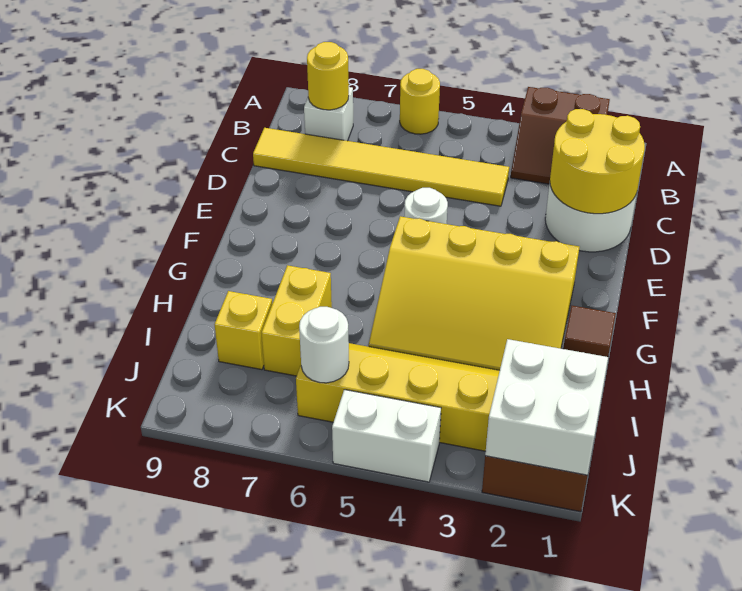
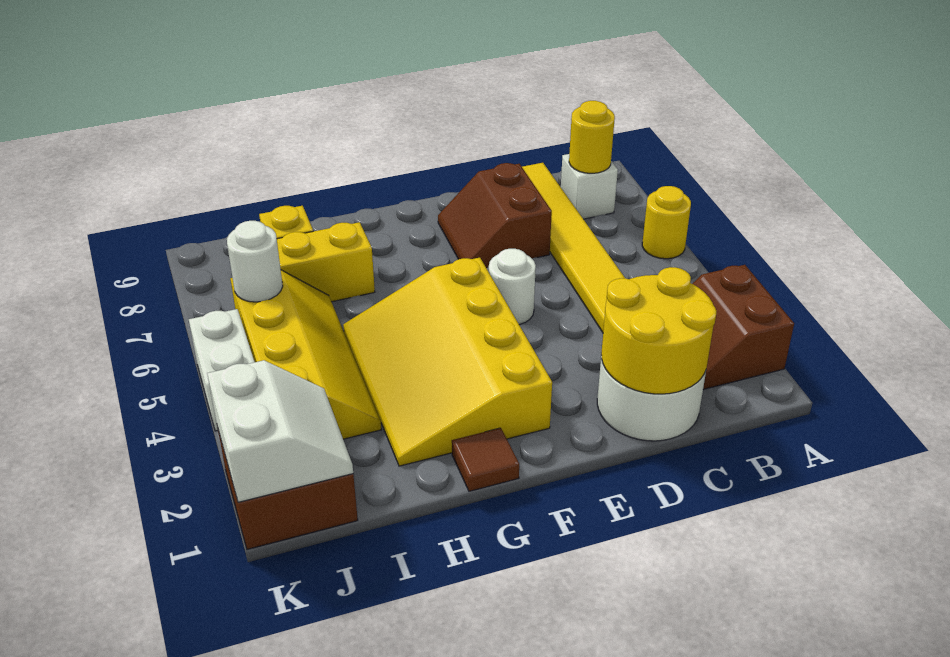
none -> brown 2x2 slope [438,163,552,268]
white 2x2 brick [485,339,608,475] -> white 2x2 slope [207,360,353,502]

